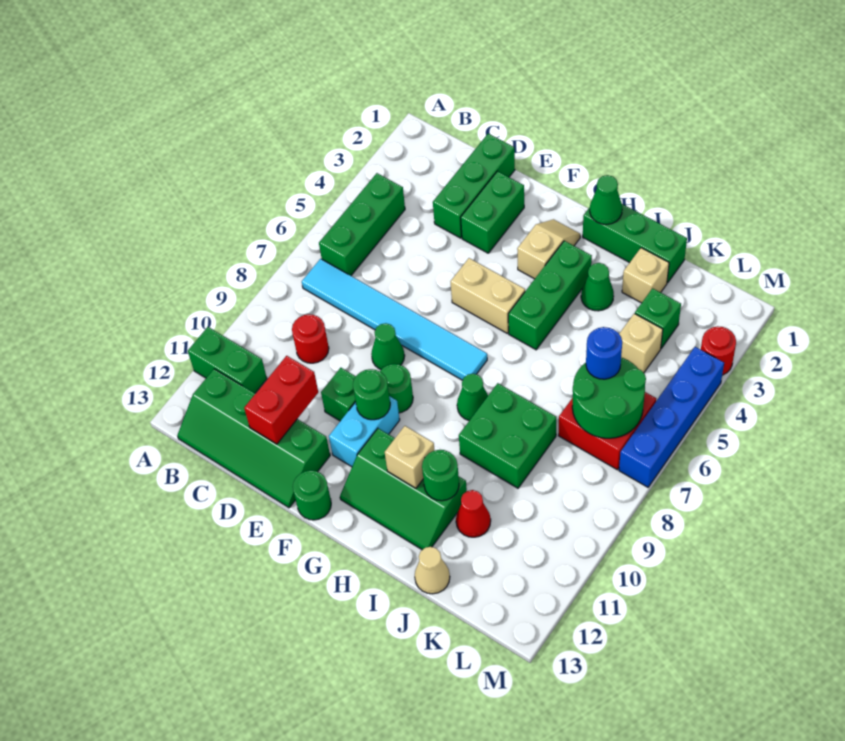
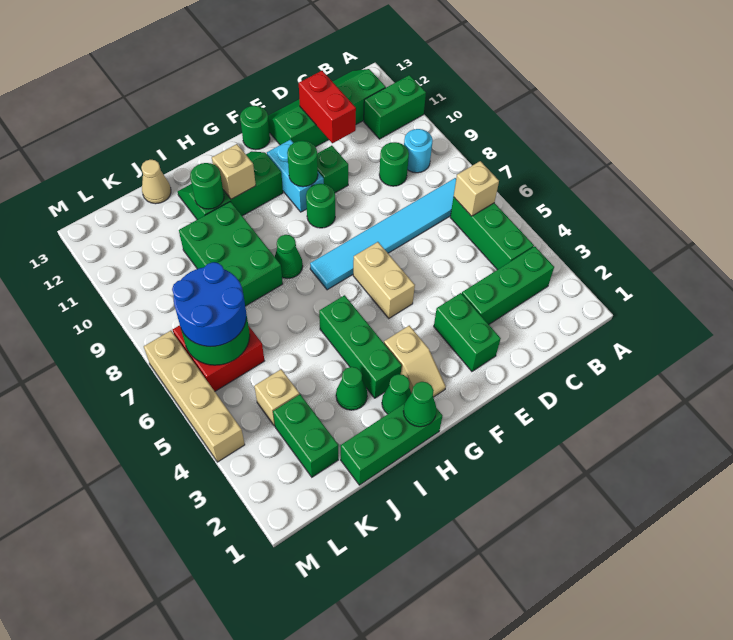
none -> cyan 1x1 round brick [404,129,433,173]
red 1x1 round brick [292,314,329,363] -> green 1x1 round brick [379,142,409,186]
green 1x3 brick [433,134,515,238] -> green 1x3 brick turned to [462,246,554,324]
green 1x1 cone [371,323,405,369] -> green 1x1 cone moved to [382,374,411,414]
tan 1x2 brick [451,258,525,333] -> tan 1x2 brick turned to [353,242,415,318]
green 2x2 brick [459,383,556,488] -> green 2x3 brick [179,202,283,306]
tan 1x1 brick [622,248,669,303] -> tan 1x1 brick moved to [454,161,499,216]
red 1x1 cone [456,490,491,537] -> none
green 1x1 brick [635,288,681,348] -> green 1x2 brick [273,394,338,477]
blue 1x1 round brick [586,327,622,379] -> blue 2x2 round brick [172,262,246,347]
red 1x1 round brick [701,326,736,375] -> none
blue 1x4 brick [619,347,724,487] -> tan 1x4 brick [144,331,245,462]

